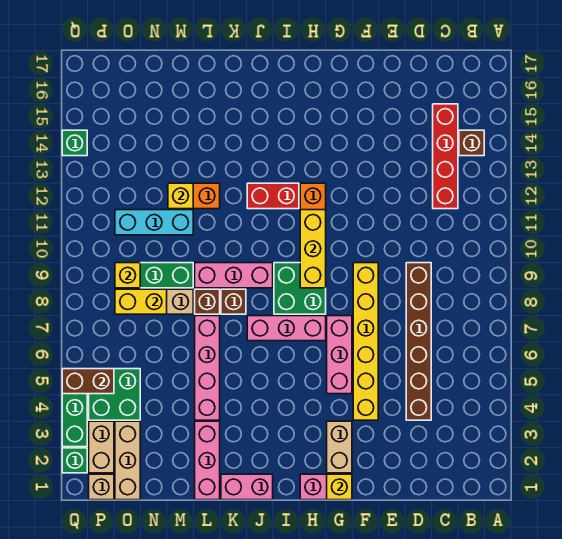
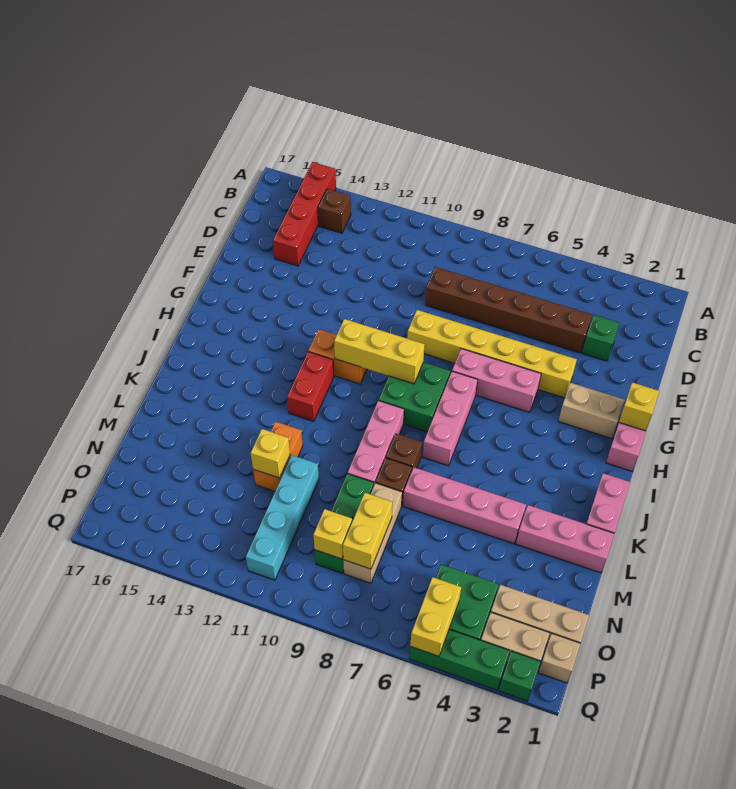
red 1x4 brick [433,104,458,209] -> red 1x4 brick turned to [273,162,336,266]
cyan 1x3 brick [115,210,193,235] -> cyan 1x4 brick [246,455,319,580]
brown 1x2 brick [62,369,114,394] -> yellow 1x2 brick [410,577,461,656]
green 1x1 brick [62,130,87,156] -> green 1x1 brick moved to [582,315,619,361]

